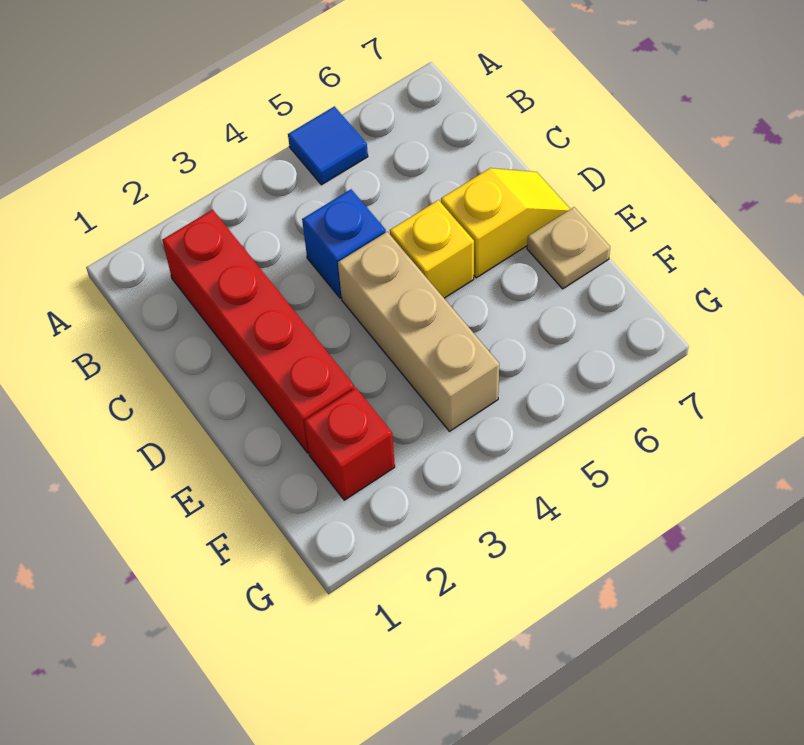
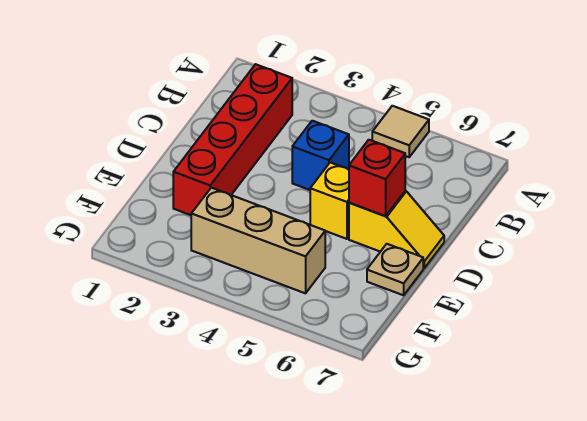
blue 1x1 tile [288,106,368,185] -> tan 1x1 tile [372,106,429,157]
tan 1x3 brick [338,232,499,431] -> tan 1x3 brick turned to [191,188,325,293]
red 1x1 brick [304,388,395,500] -> red 1x1 brick moved to [349,140,405,216]

